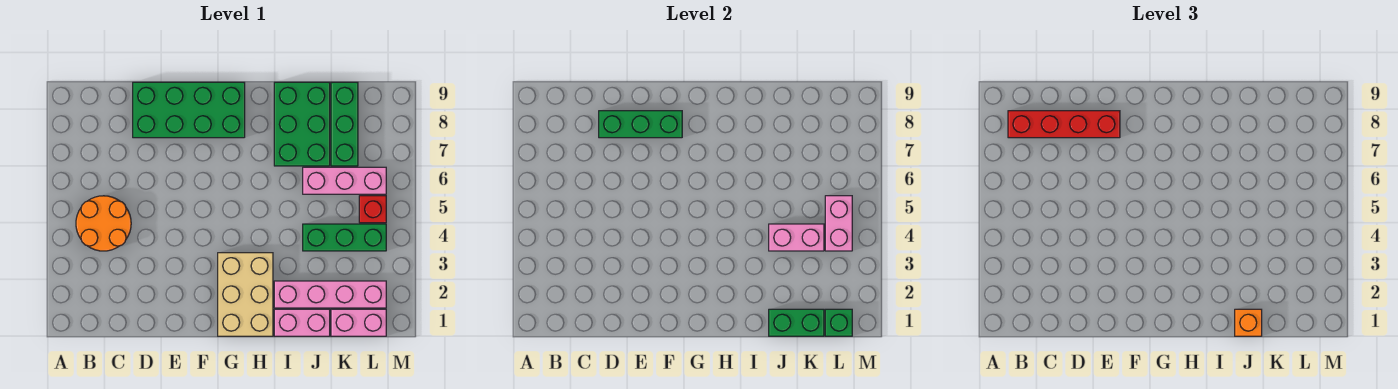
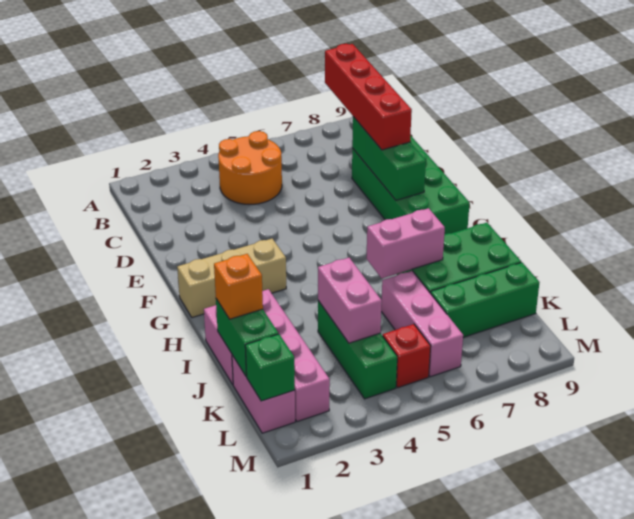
tan 2x3 brick [218,253,273,336] -> tan 1x3 brick [177,239,286,318]
pink 1x2 brick [825,196,852,251] -> pink 1x2 brick moved to [366,208,445,278]

